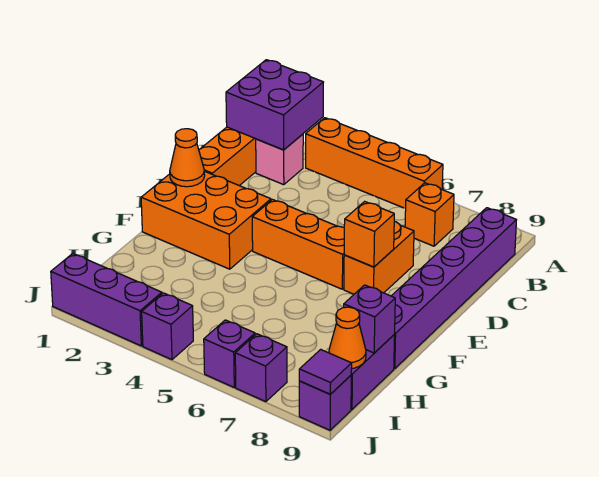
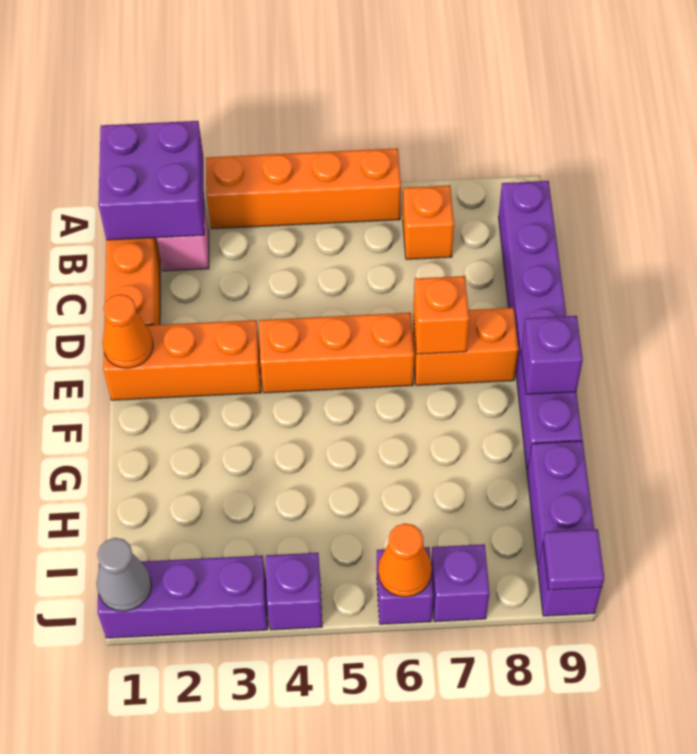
orange 1x2 brick [344,221,414,294] -> orange 1x2 brick turned to [413,308,518,385]
orange 2x3 brick [141,171,271,269] -> orange 1x3 brick [103,320,261,400]
purple 1x1 brick [344,285,395,353] -> purple 1x1 brick moved to [521,316,583,394]
orange 1x1 cone [329,307,366,368] -> orange 1x1 cone moved to [378,523,432,597]
none -> grey 1x1 cone [97,538,151,611]

